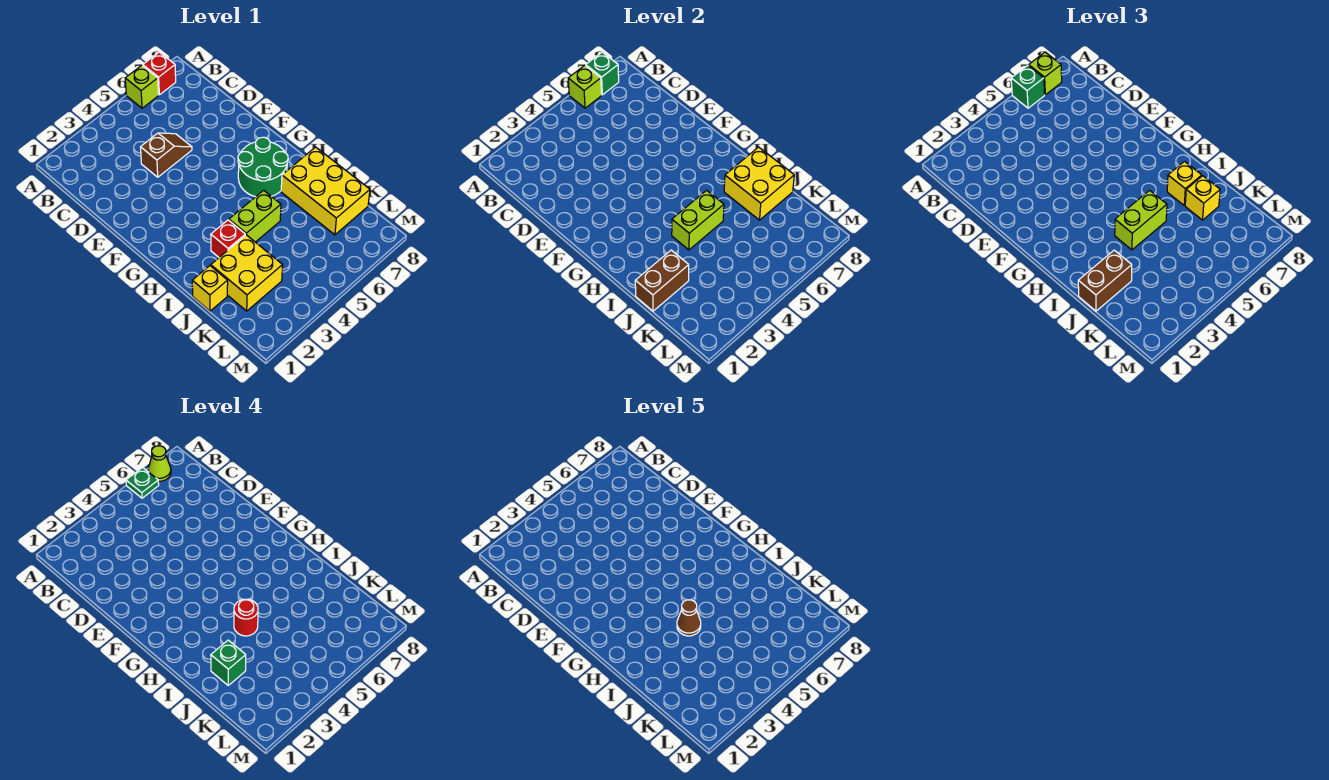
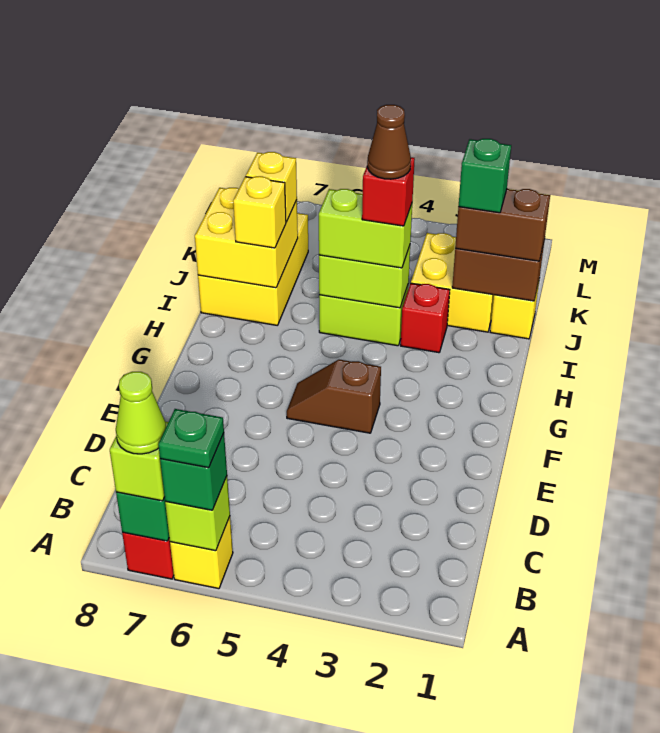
lime 1x1 brick [125,65,159,108] -> yellow 1x1 brick [170,517,233,589]
brown 1x2 slope [141,133,192,177] -> brown 1x2 slope moved to [287,360,381,433]
green 2x2 round brick [238,137,288,197] -> none
red 1x1 round brick [234,599,258,636] -> red 1x1 brick [362,157,415,226]

